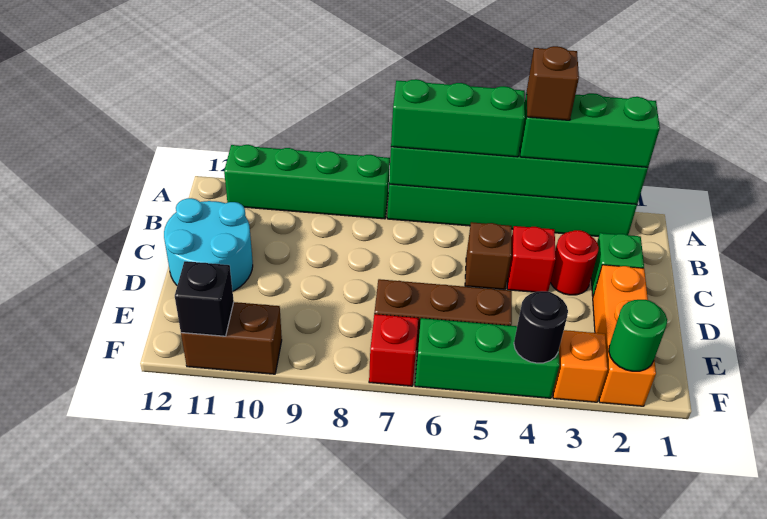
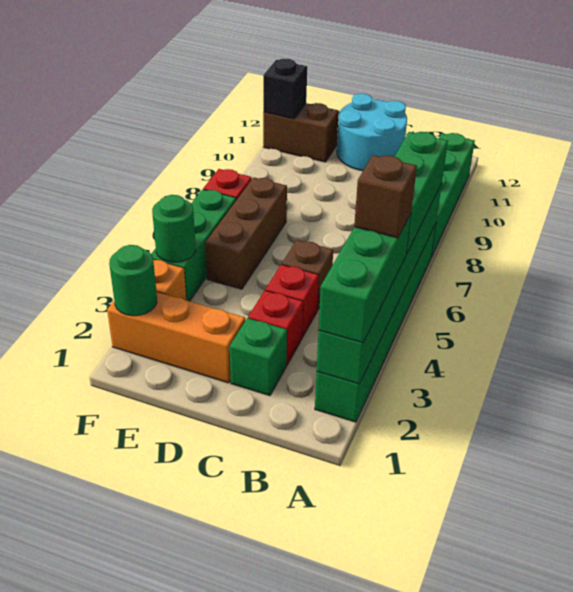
red 1x1 round brick [550,230,599,295] -> red 1x1 brick [248,291,303,365]
black 1x1 round brick [514,291,568,363] -> green 1x1 round brick [152,195,196,262]
brown 1x2 brick [181,302,282,374] -> brown 1x2 brick turned to [263,103,339,162]

